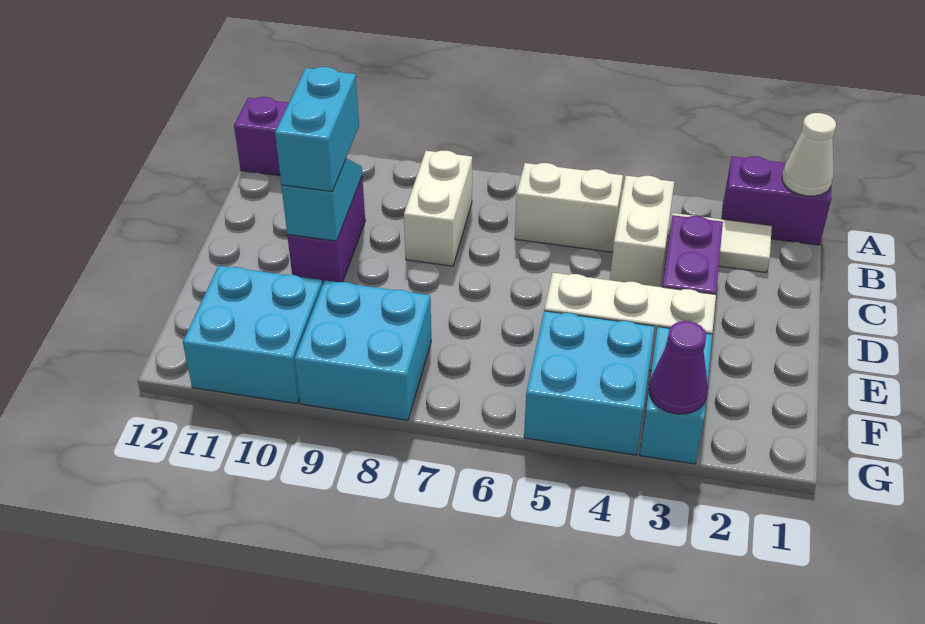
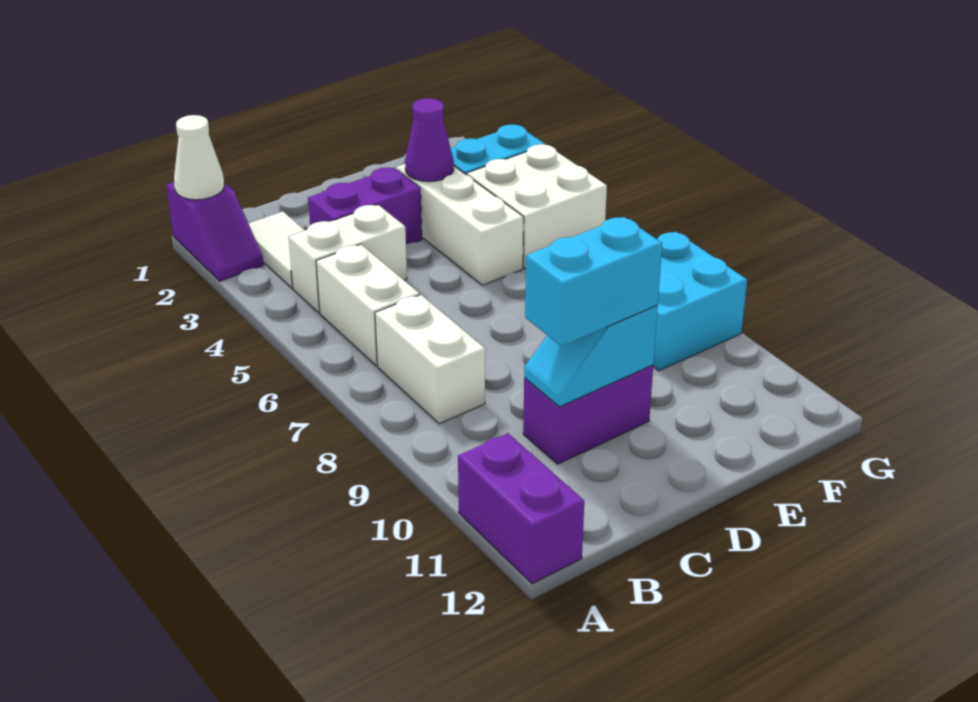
purple 1x2 brick [722,156,831,245] -> purple 1x2 slope [166,182,264,281]
white 1x2 brick [404,151,472,266] -> white 1x2 brick turned to [375,295,485,424]
cyan 2x2 brick [524,311,655,455] -> white 2x2 brick [467,144,607,268]
cyan 2x2 brick [183,266,322,404] -> none
purple 1x1 cone [649,321,708,414] -> purple 1x1 cone moved to [405,98,454,182]

